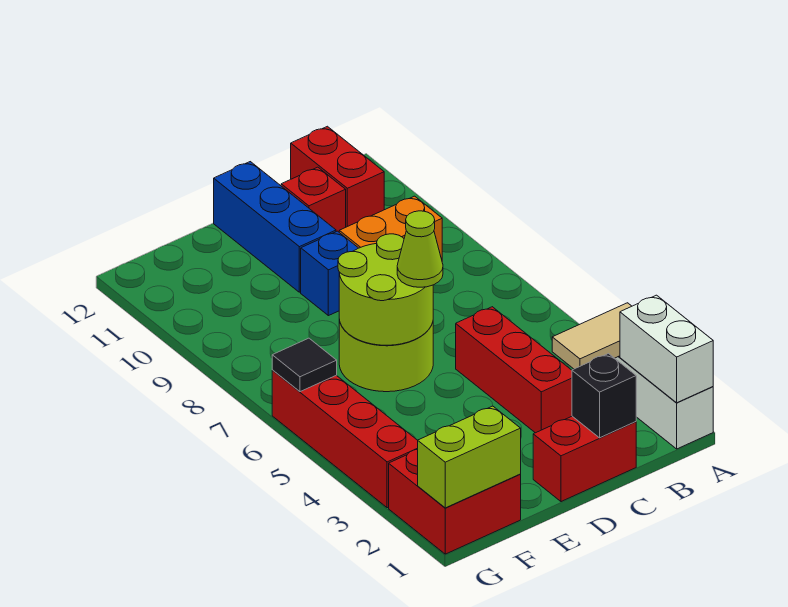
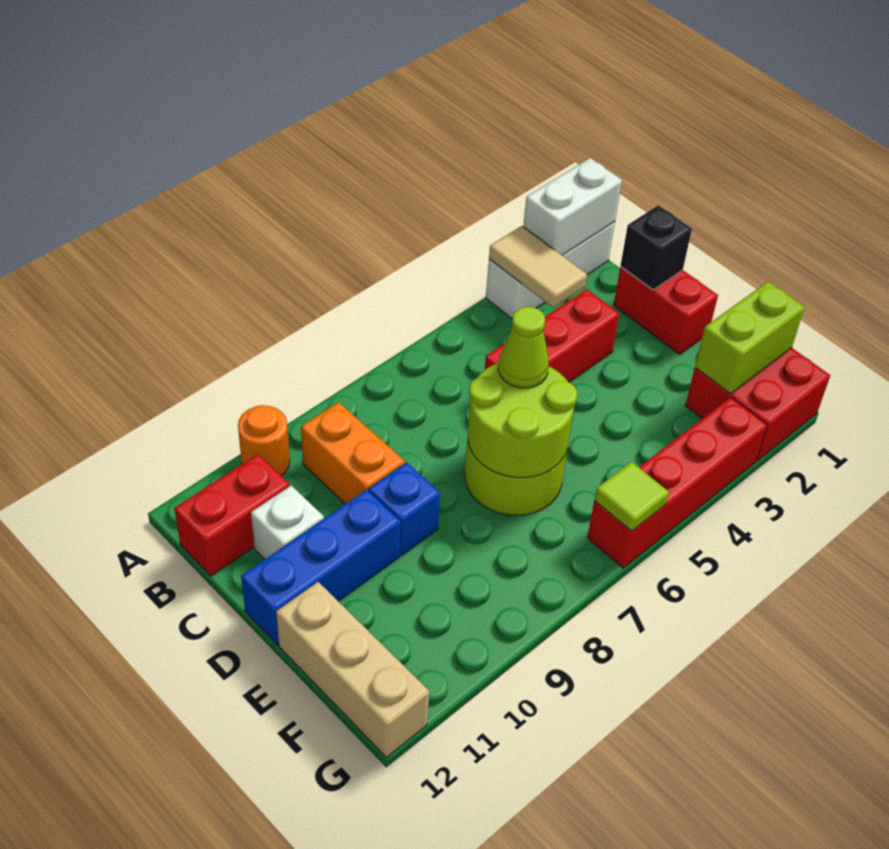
none -> orange 1x1 round brick [238,405,290,476]
red 1x1 brick [281,167,346,232] -> white 1x1 brick [251,486,324,559]
none -> tan 1x3 brick [276,582,429,757]
lime 1x2 brick [418,406,521,508] -> lime 1x2 brick turned to [695,282,805,394]
black 1x1 tile [272,338,337,392] -> lime 1x1 tile [594,462,669,531]

